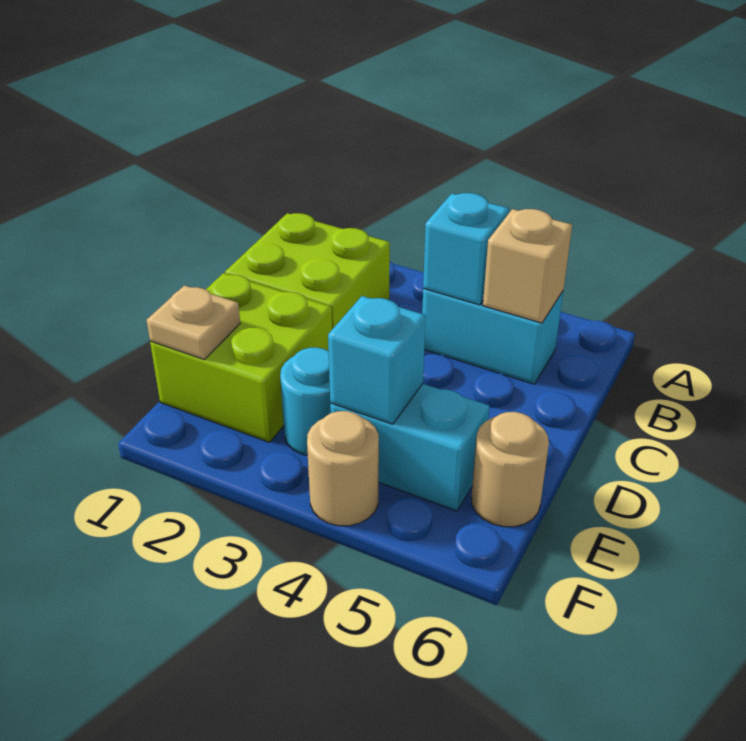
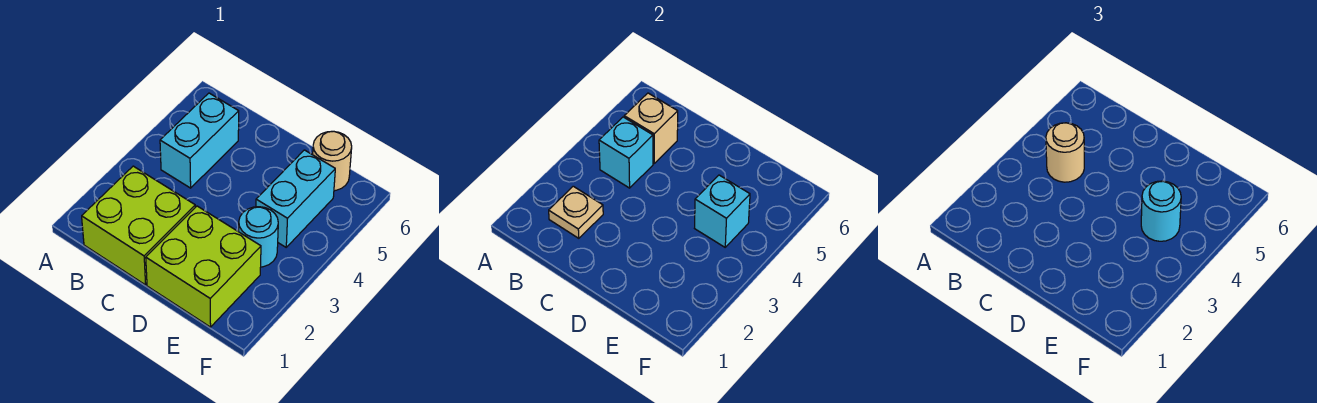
tan 1x1 plate [147,285,240,359] -> tan 1x1 plate moved to [549,186,603,238]
none -> cyan 1x1 round brick [1141,181,1181,241]
tan 1x1 round brick [307,411,379,526] -> tan 1x1 round brick moved to [1046,123,1084,182]

